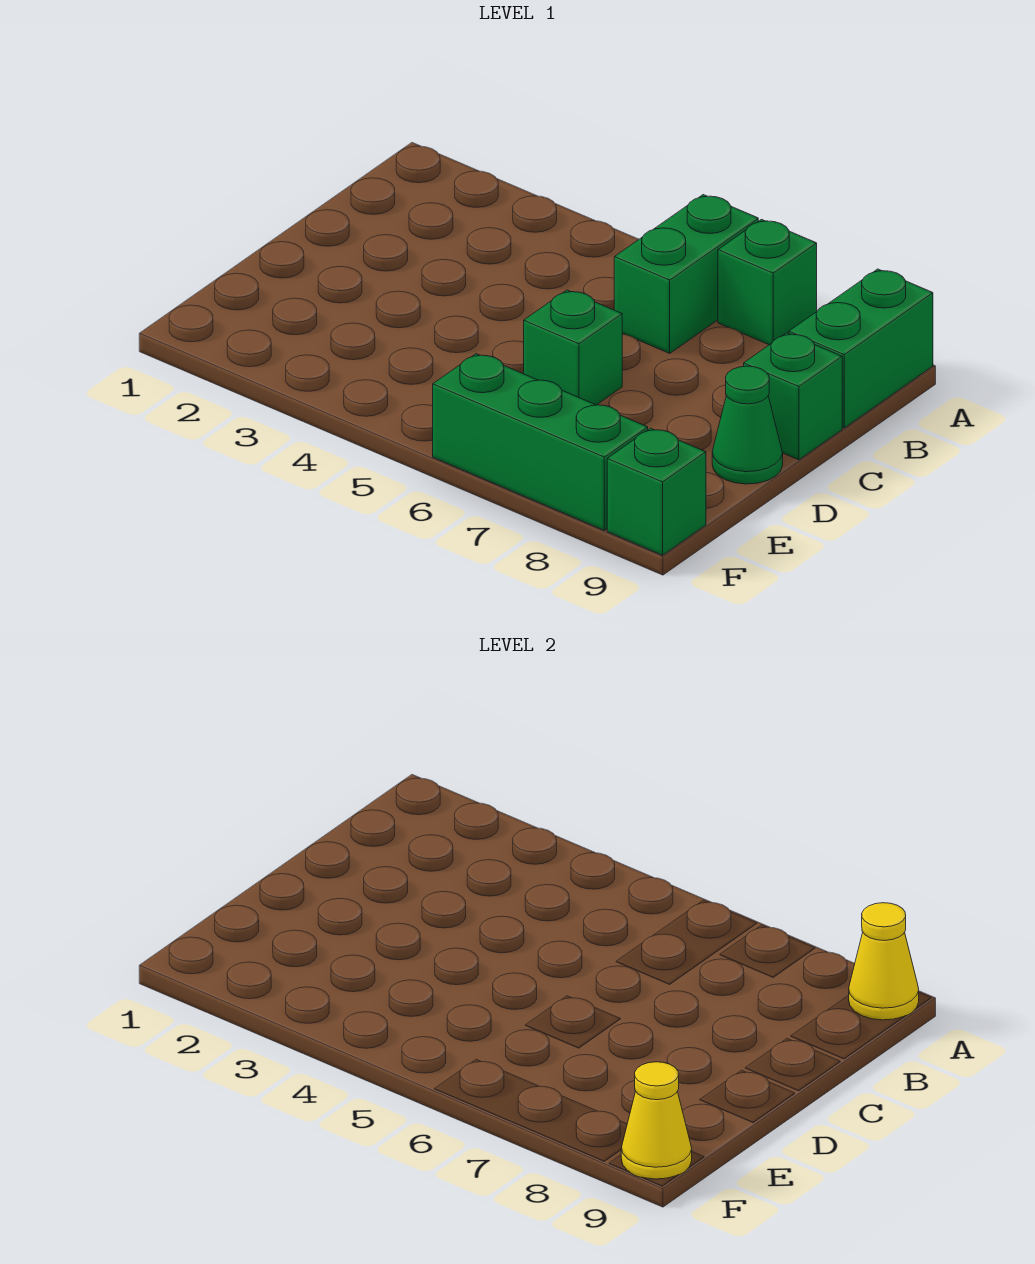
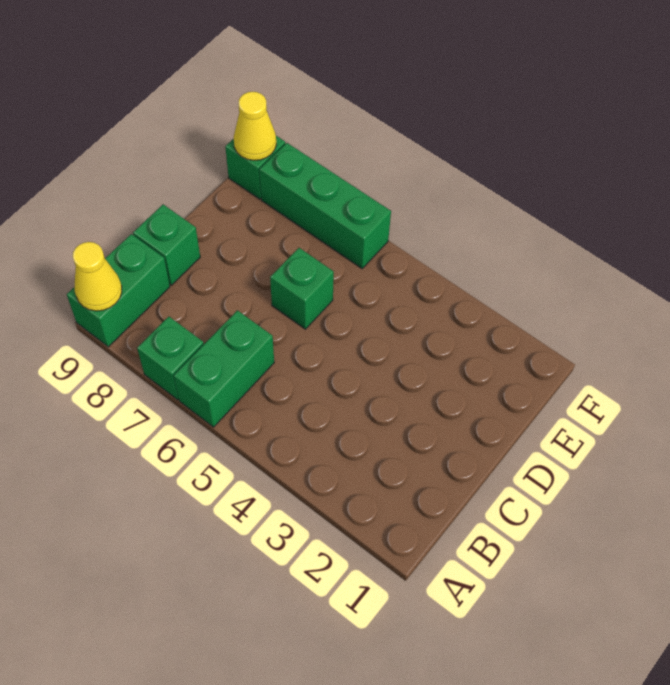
green 1x1 cone [712,366,783,484] -> none

